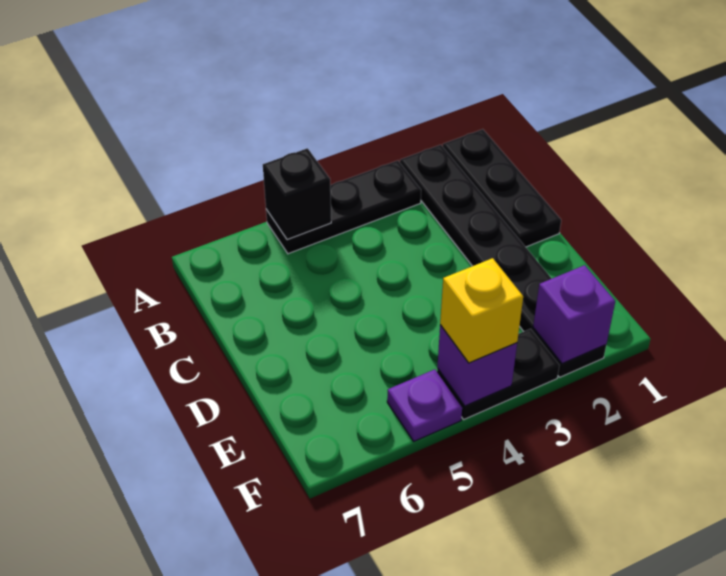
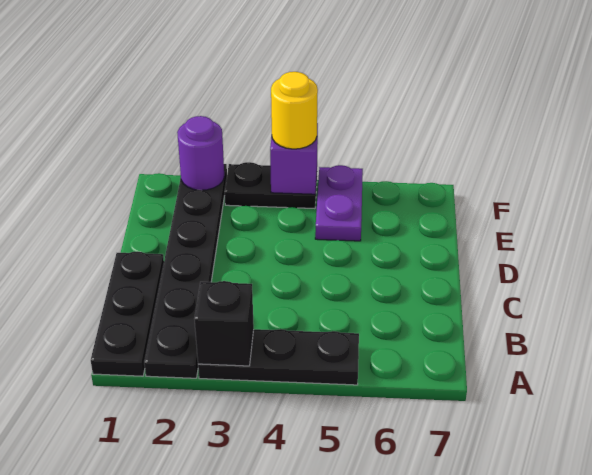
black 1x1 brick [263,148,331,240] -> black 1x1 brick moved to [195,281,254,366]
purple 1x1 brick [533,265,615,364] -> purple 1x1 round brick [177,116,224,190]
yellow 1x1 brick [440,258,523,363] -> yellow 1x1 round brick [271,72,318,149]
purple 1x1 plate [387,369,462,441] -> purple 1x2 plate [315,165,363,241]

